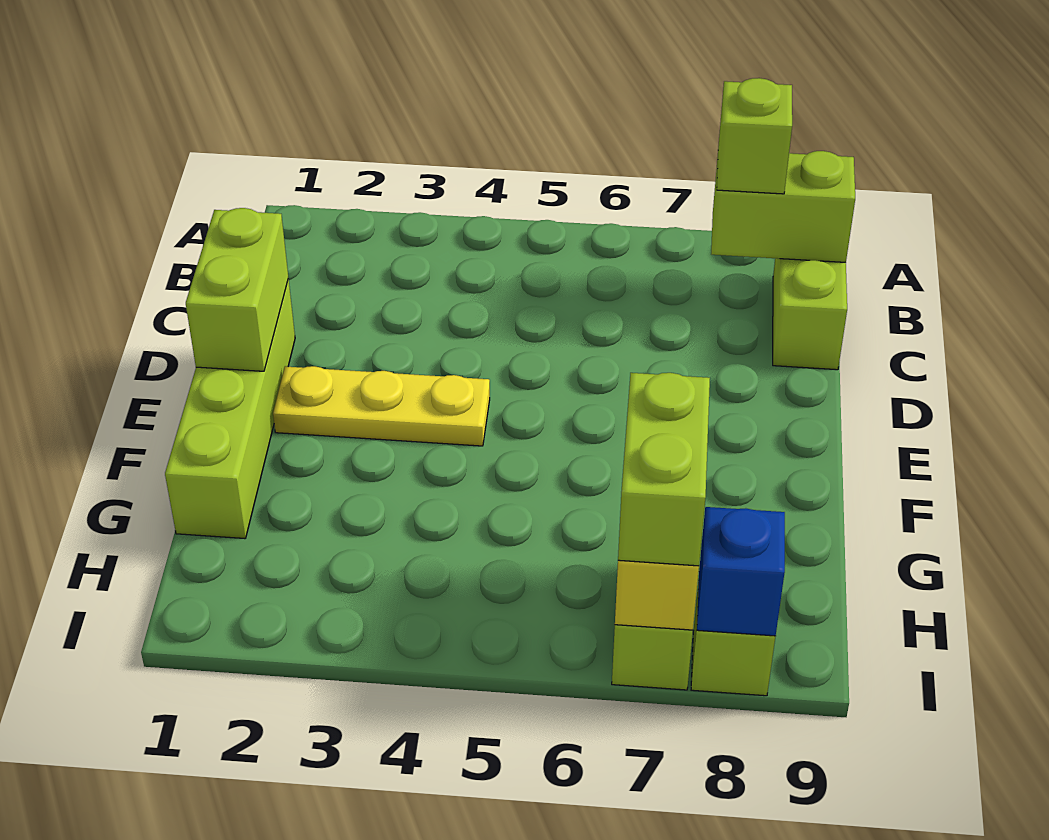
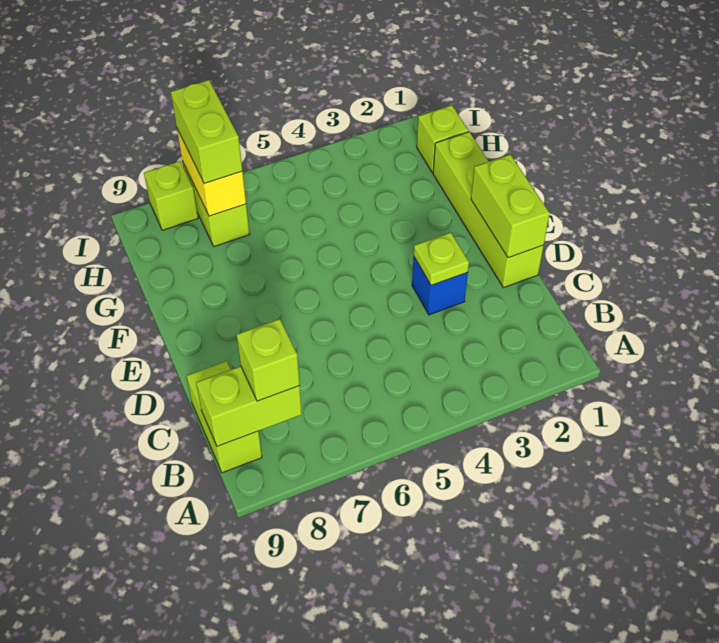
none -> lime 1x1 plate [414,233,469,285]
yellow 1x3 plate [273,366,490,446] -> none
none -> lime 1x1 brick [417,105,468,173]
blue 1x1 brick [697,507,785,636] -> blue 1x1 brick moved to [412,257,468,315]

